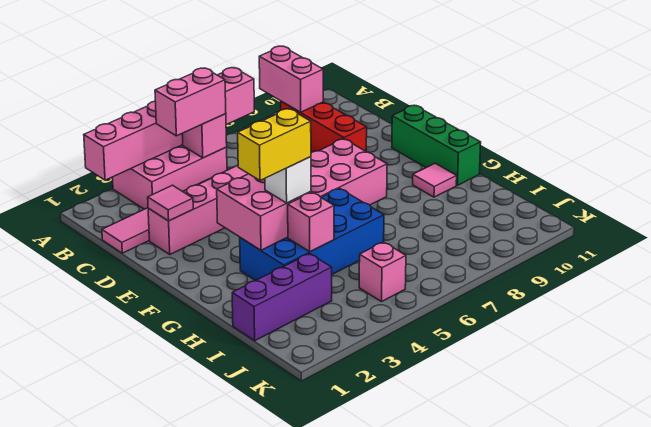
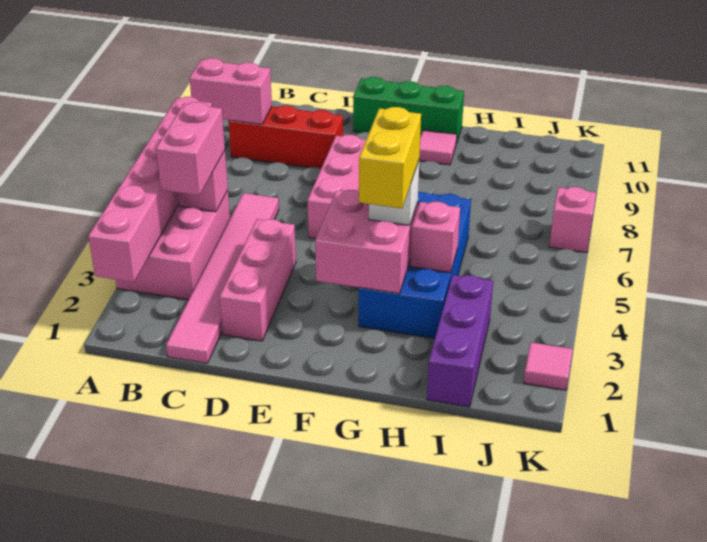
pink 1x1 tile [148,185,193,221] -> pink 1x1 tile moved to [524,342,573,390]
pink 1x1 brick [359,242,406,302] -> pink 1x1 brick moved to [549,187,596,253]

